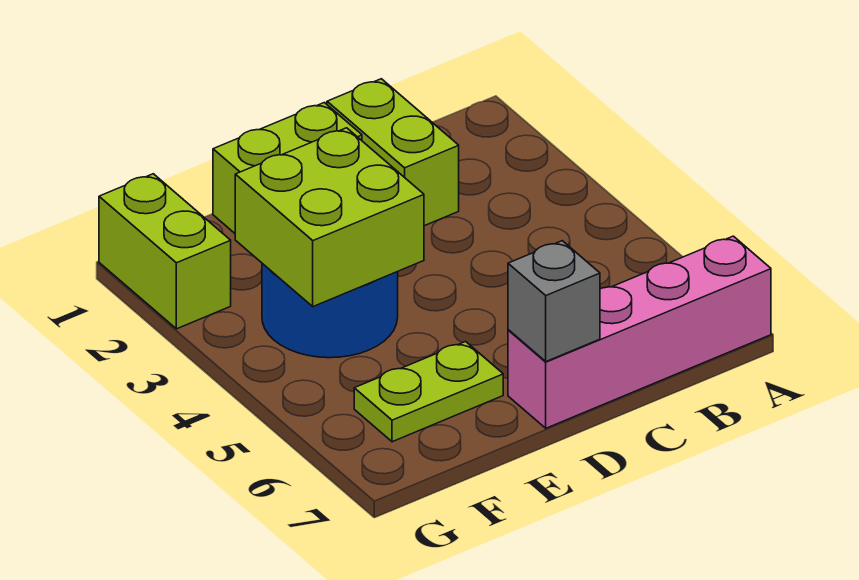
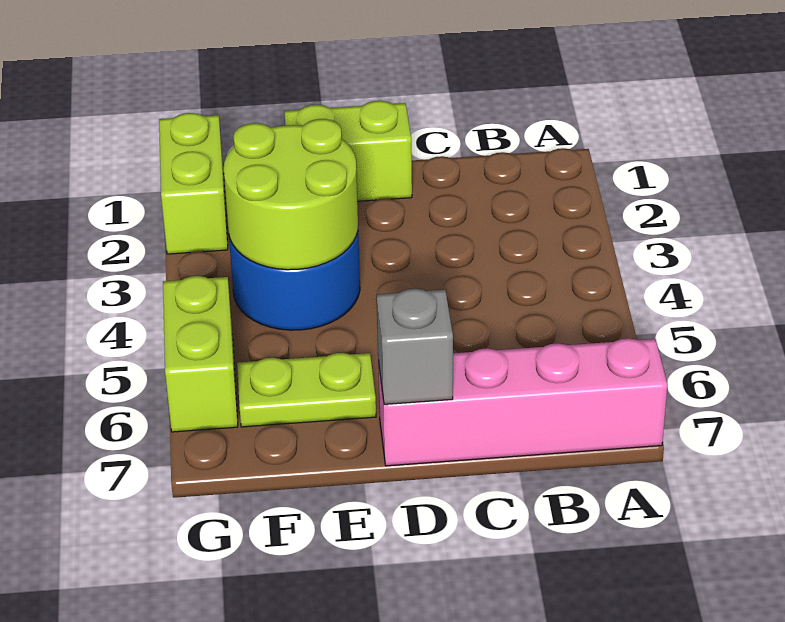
lime 1x2 brick [327,79,459,226] -> lime 1x2 brick moved to [163,276,238,432]
lime 2x2 brick [235,128,424,307] -> lime 2x2 round brick [224,119,358,270]

